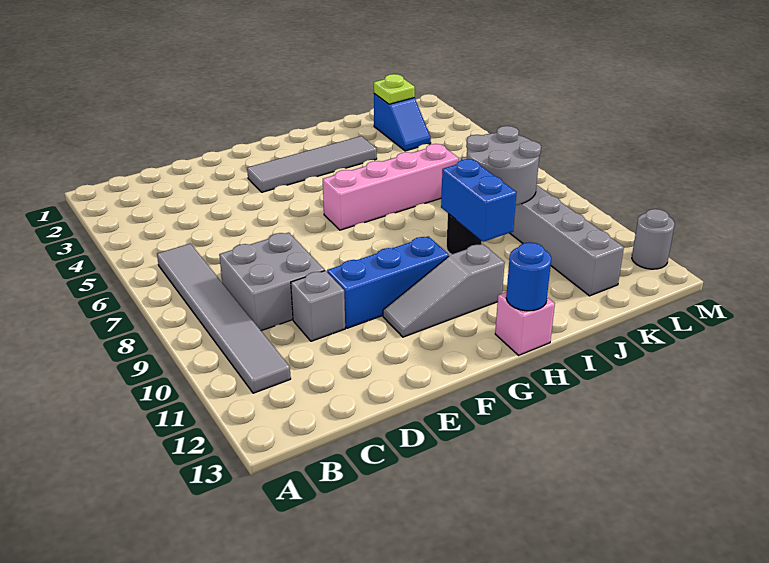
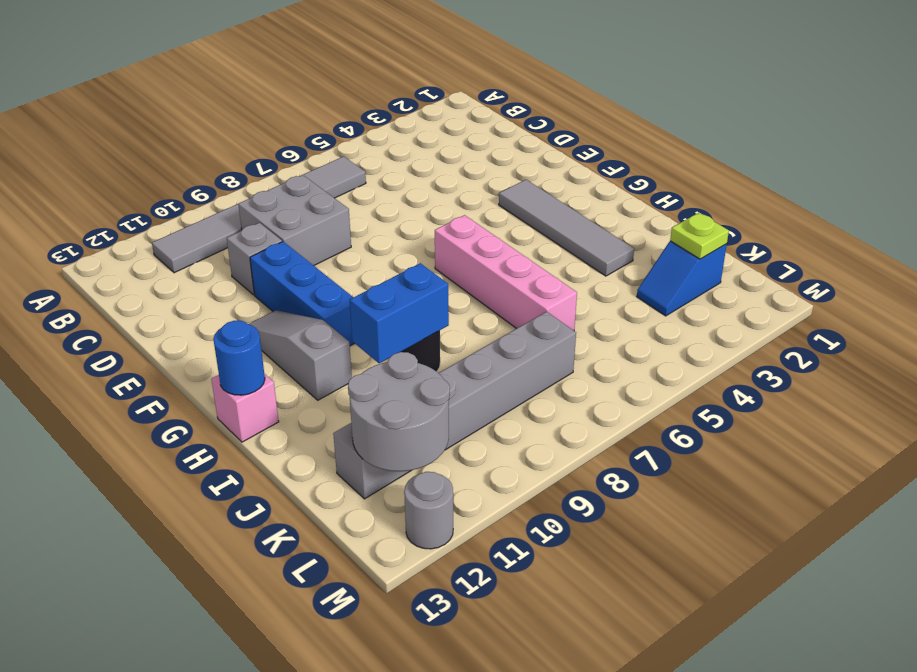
grey 2x2 round brick [466,126,541,205] -> grey 2x2 round brick moved to [348,352,450,471]

